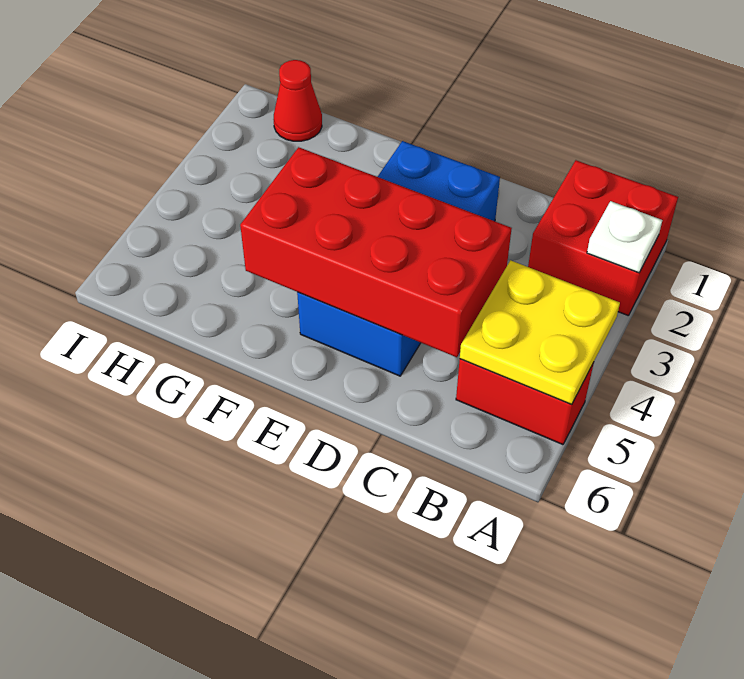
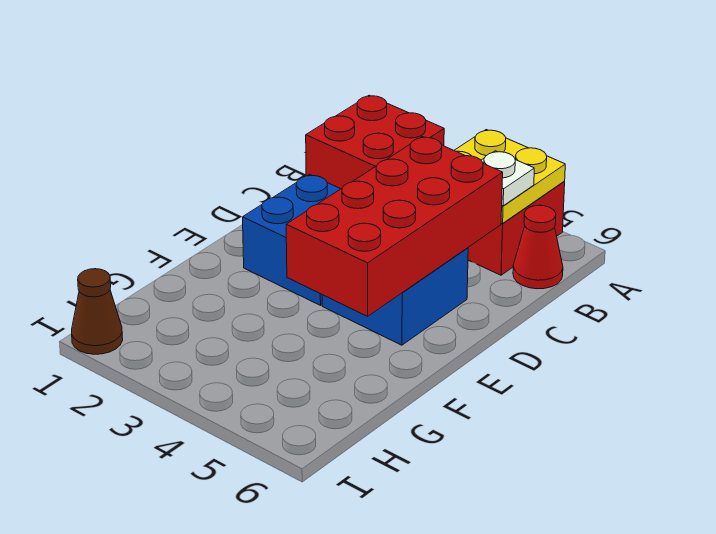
white 1x1 plate [587,201,662,273] -> white 1x1 plate moved to [481,151,534,206]
red 1x1 cone [273,60,322,141] -> red 1x1 cone moved to [513,205,563,289]
none -> brown 1x1 cone [72,269,123,354]

